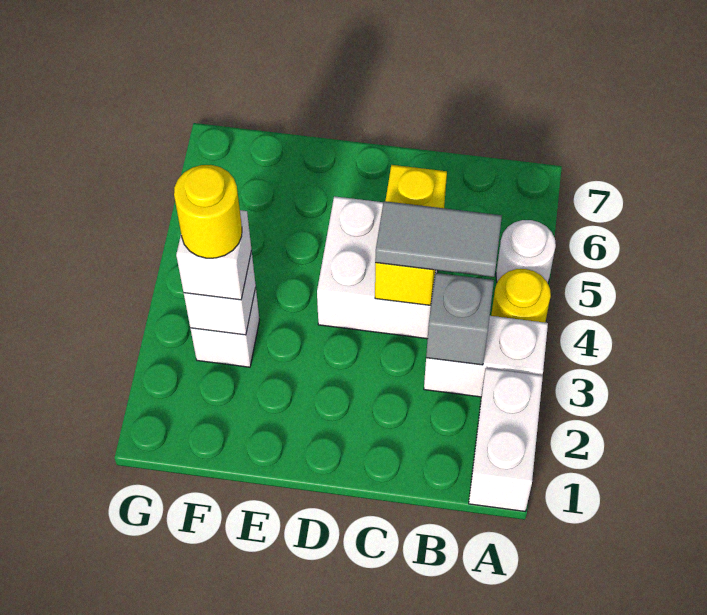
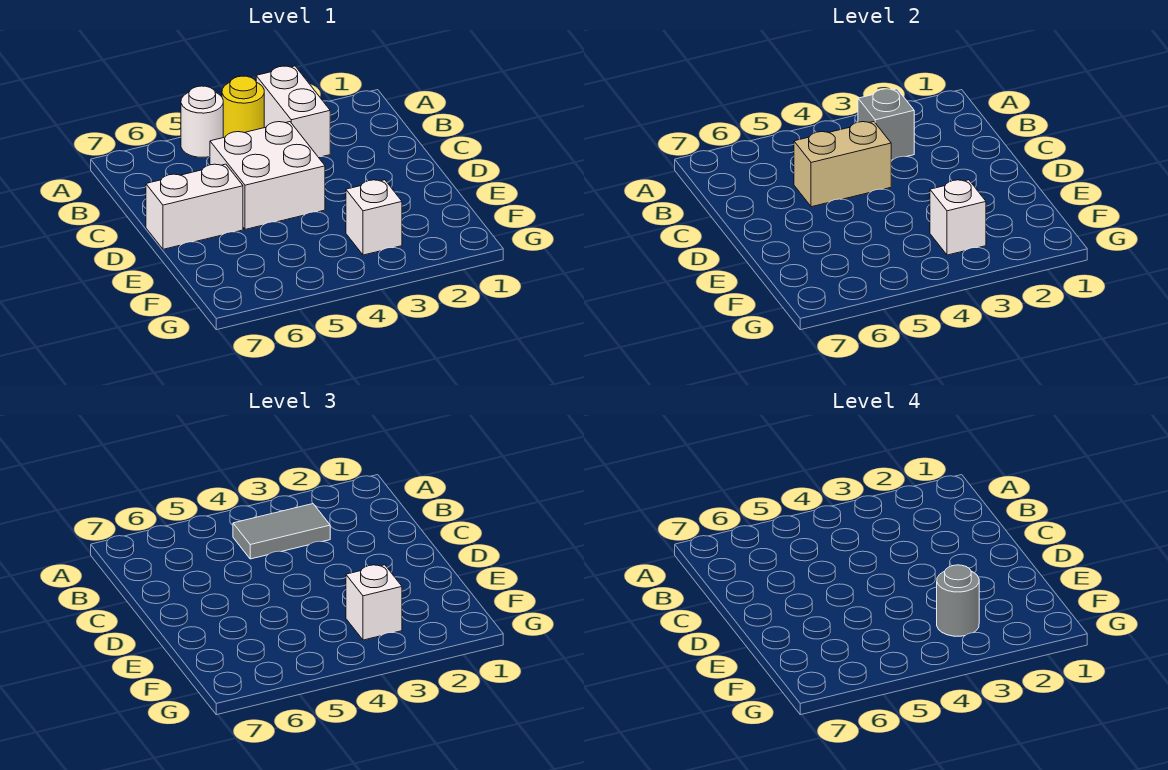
white 1x2 brick [469,368,543,511] -> white 1x2 brick moved to [146,164,243,249]
grey 1x2 tile [375,201,502,277] -> grey 1x2 tile turned to [233,504,330,559]
yellow 1x2 brick [375,165,447,305] -> tan 1x2 brick [794,122,891,207]
yellow 1x1 round brick [174,165,242,258] -> grey 1x1 round brick [937,565,979,636]

